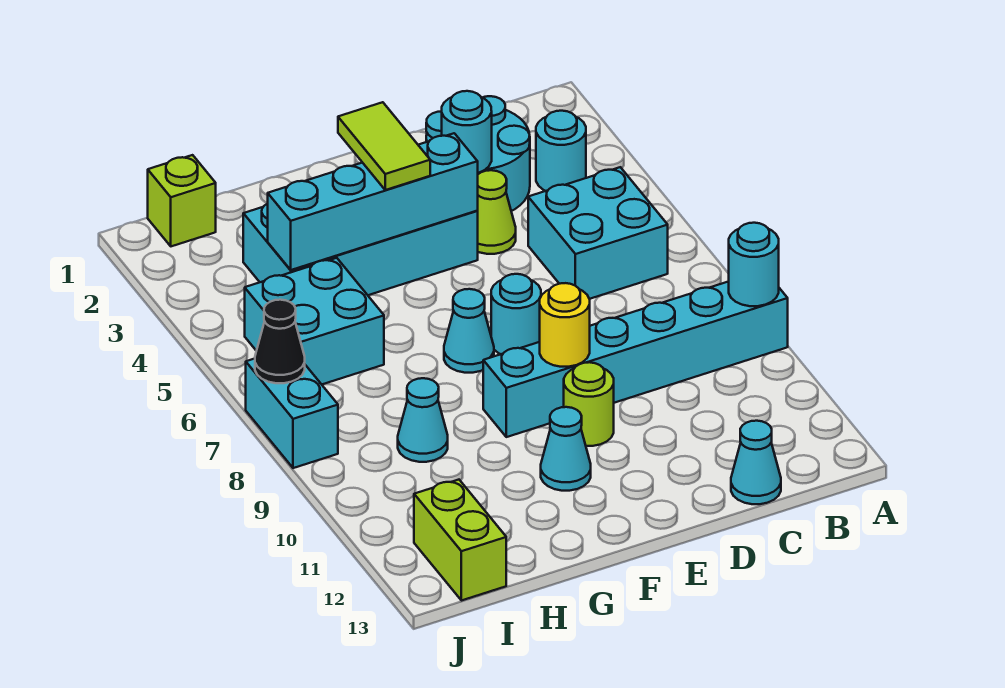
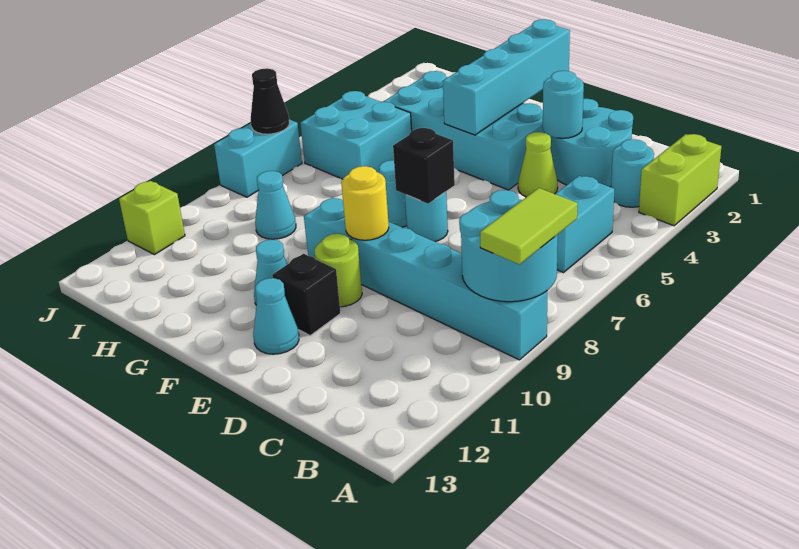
cyan 1x1 round brick [729,223,779,306] -> cyan 2x2 round brick [459,190,558,302]
cyan 2x2 brick [528,167,668,299] -> cyan 1x2 brick [556,176,615,273]
cyan 1x1 cone [731,421,781,504] -> cyan 1x1 cone moved to [253,278,299,354]
cyan 1x4 brick [267,133,478,270] -> cyan 1x4 brick turned to [443,19,570,135]
none -> black 1x1 brick [393,128,455,204]
none -> black 1x1 brick [272,254,341,336]
lime 1x2 tile [338,102,430,190] -> lime 1x2 tile moved to [480,188,578,264]
lime 1x1 brick [148,155,216,246] -> lime 1x1 brick moved to [119,181,185,255]
lime 1x2 brick [414,480,506,601] -> lime 1x2 brick moved to [639,134,721,226]

